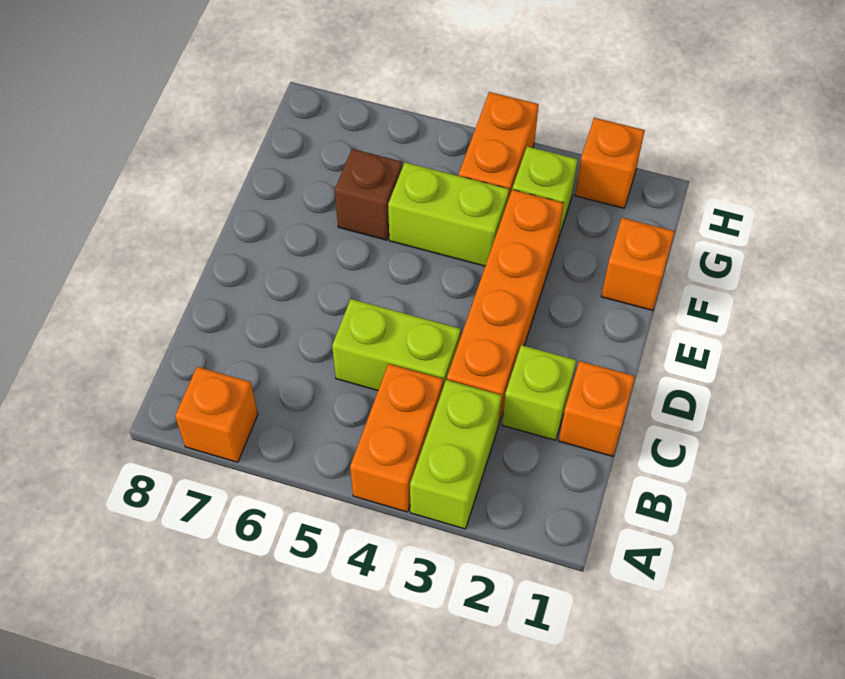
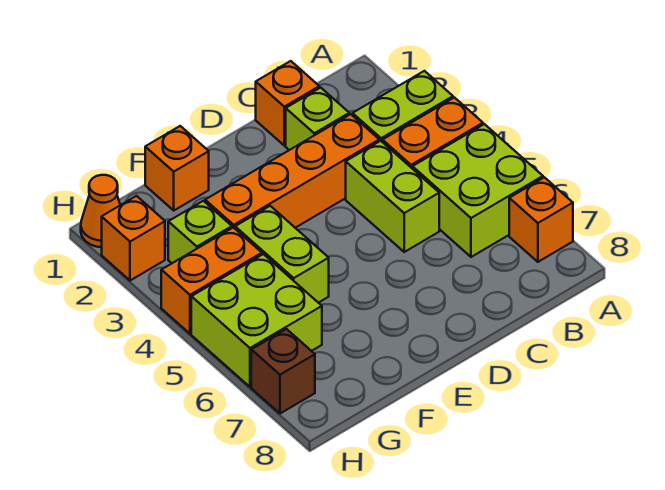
none -> lime 2x2 brick [413,124,543,257]
brown 1x1 brick [335,149,402,240] -> brown 1x1 brick moved to [251,329,315,414]
none -> lime 2x2 brick [191,254,322,387]
none -> orange 1x1 cone [81,175,120,247]

